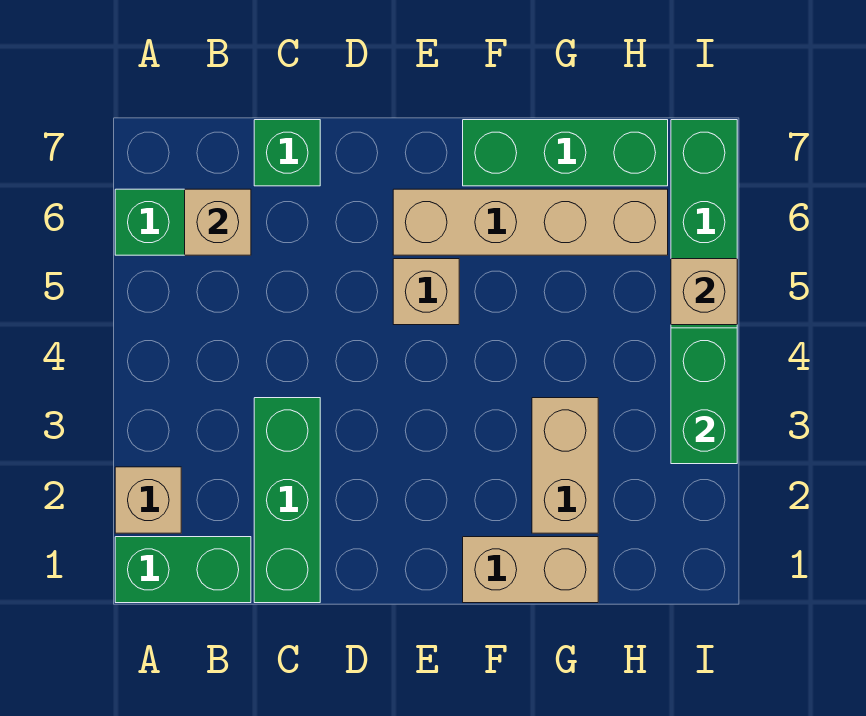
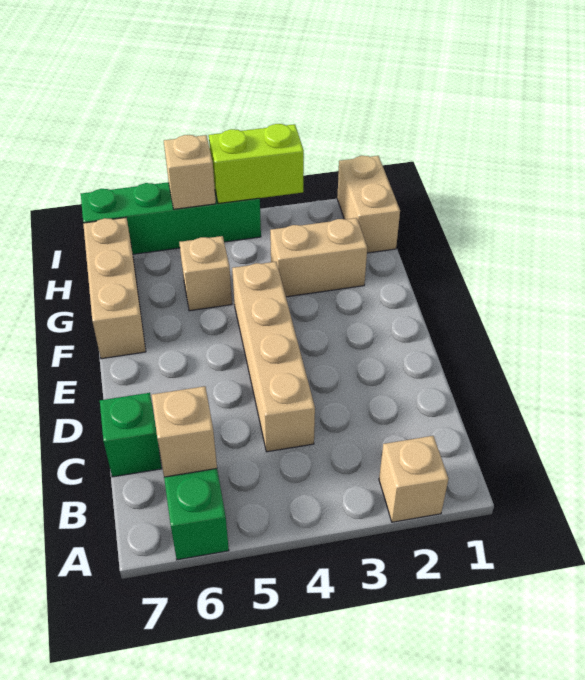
green 1x2 brick [115,537,251,603] -> none
green 1x3 brick [254,398,320,603] -> none
tan 1x1 brick [393,259,459,325] -> tan 1x1 brick moved to [179,236,232,311]
tan 1x4 brick [393,189,668,255] -> tan 1x4 brick moved to [232,262,315,452]
tan 1x2 brick [463,537,598,603] -> tan 1x2 brick moved to [337,156,400,253]
green 1x3 brick [463,120,668,186] -> tan 1x3 brick [83,218,146,359]
green 1x2 brick [671,328,737,464] -> lime 1x2 brick [209,124,304,204]

